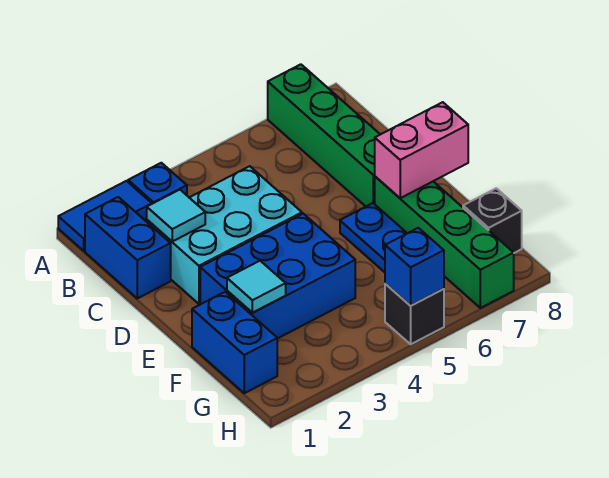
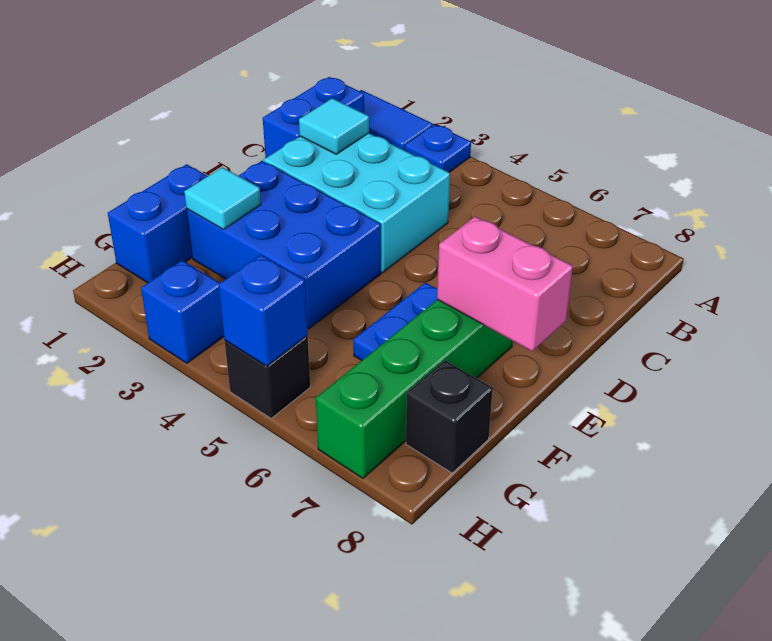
green 1x4 brick [268,64,380,206] -> none
none -> blue 1x1 brick [141,260,224,363]

